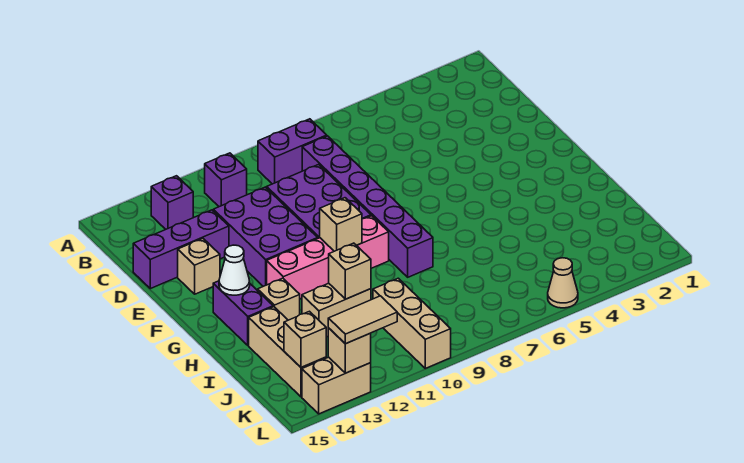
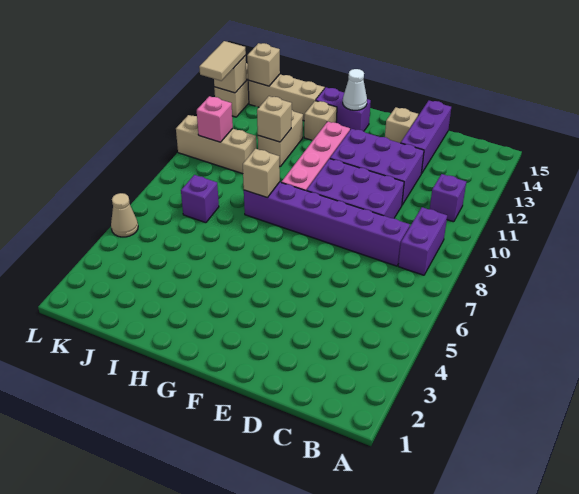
purple 1x1 brick [151,176,193,229] -> purple 1x1 brick moved to [181,175,219,223]
tan 1x1 brick [320,198,362,251] -> tan 1x1 brick moved to [243,149,280,197]
none -> pink 1x1 brick [197,96,233,142]

